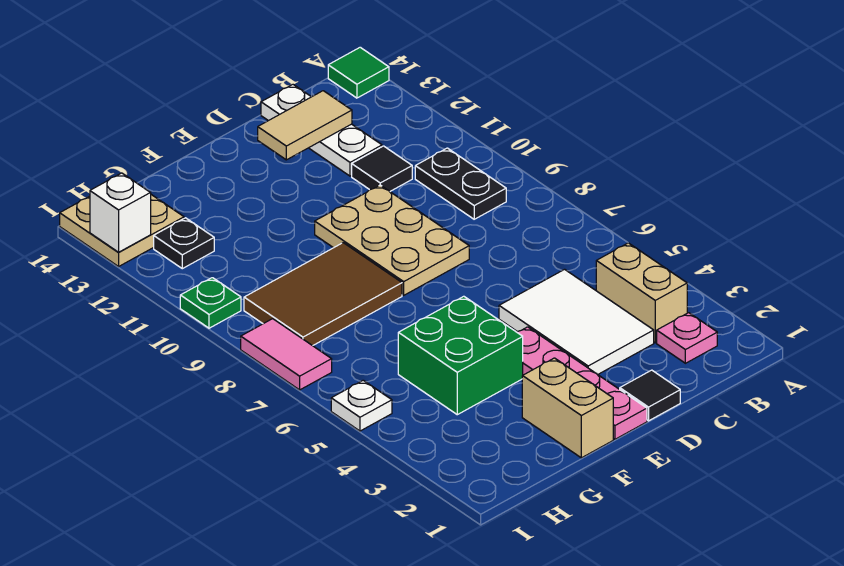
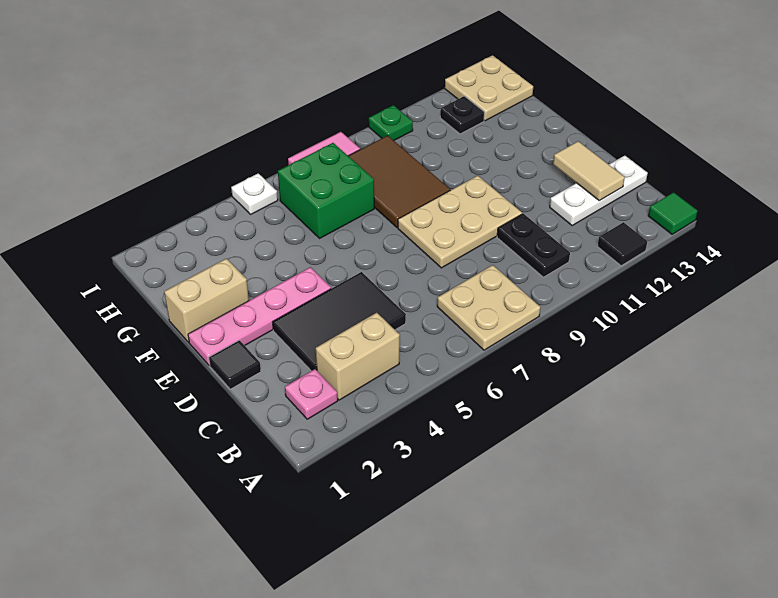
none -> tan 2x2 plate [437,265,540,350]
black 1x2 plate [415,148,506,219] -> black 1x2 plate turned to [497,214,570,277]
white 2x3 tile [499,269,654,375] -> black 2x3 tile [273,272,406,371]
black 1x1 tile [352,146,412,191] -> black 1x1 tile moved to [598,222,647,266]
green 2x2 brick [398,296,523,415] -> green 2x2 brick moved to [278,143,374,238]
white 1x1 brick [90,173,151,252] -> none

